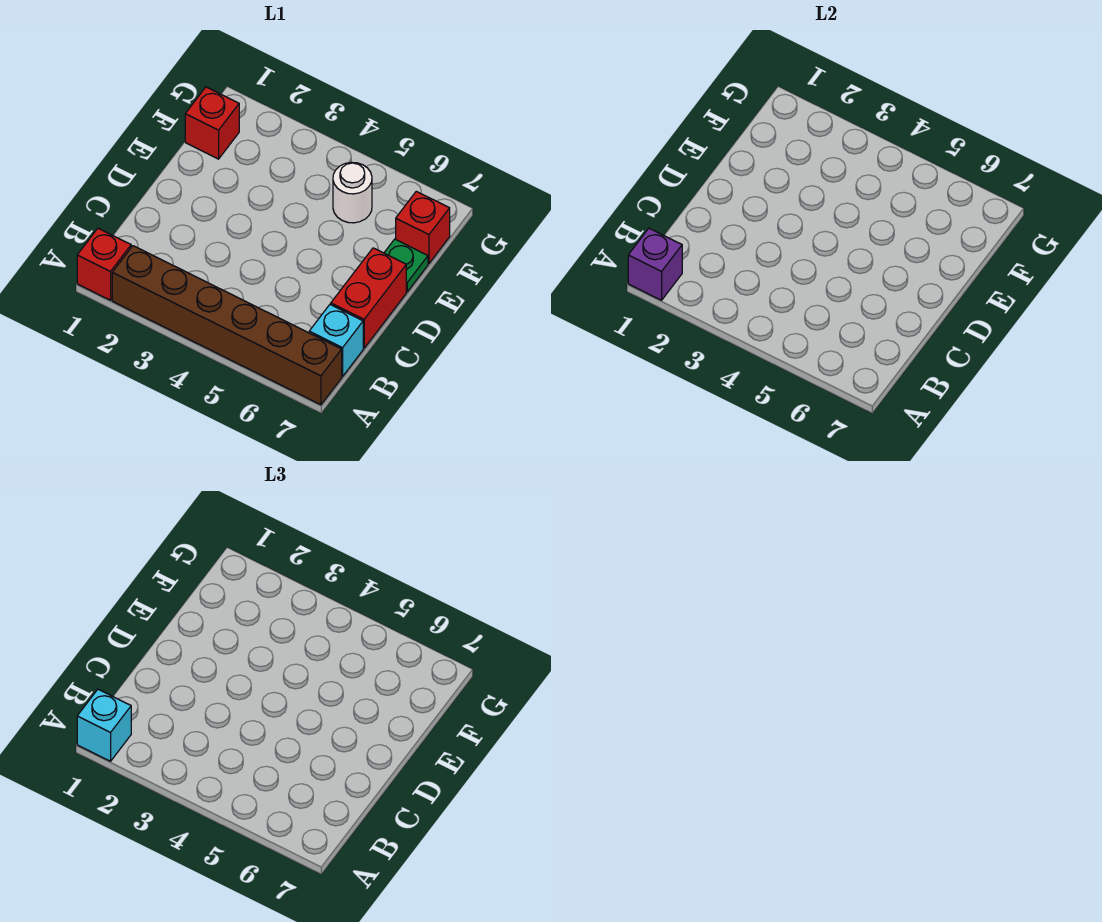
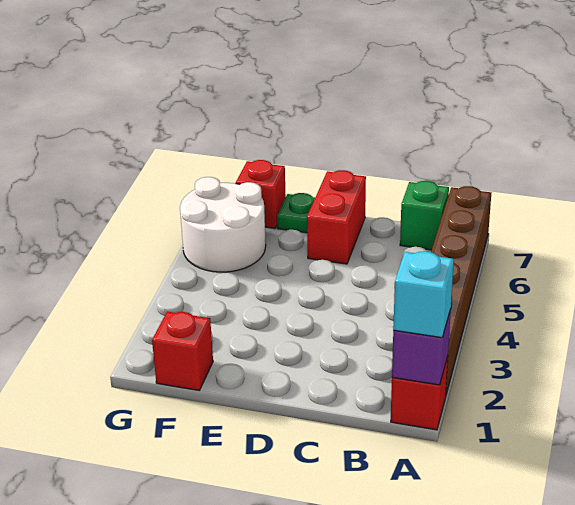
cyan 1x1 brick [309,304,363,376] -> green 1x1 brick [400,181,449,250]
red 1x2 brick [331,248,406,348] -> red 1x2 brick turned to [307,170,366,264]
white 1x1 round brick [333,162,372,223] -> white 2x2 round brick [180,177,266,272]

